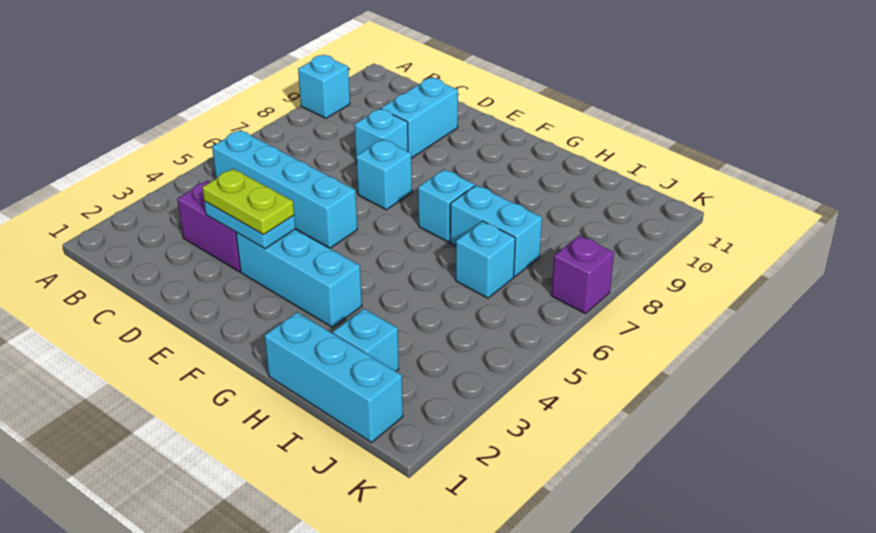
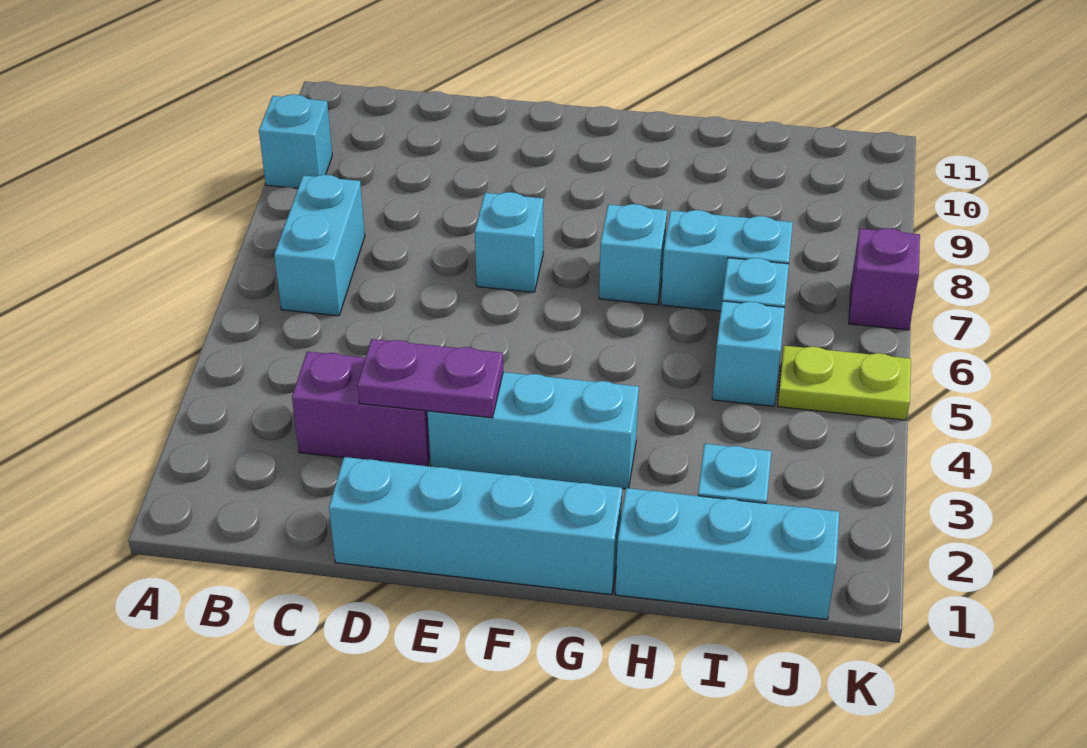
cyan 1x4 brick [212,130,357,248] -> cyan 1x4 brick moved to [329,457,622,595]
cyan 1x2 plate [204,201,295,249] -> purple 1x2 plate [358,339,503,418]
lime 1x2 plate [202,169,294,234] -> lime 1x2 plate moved to [778,346,911,420]
cyan 1x1 brick [354,109,408,163] -> cyan 1x1 brick moved to [712,301,785,406]
cyan 1x2 brick [381,78,458,158] -> cyan 1x2 brick moved to [274,175,365,316]

